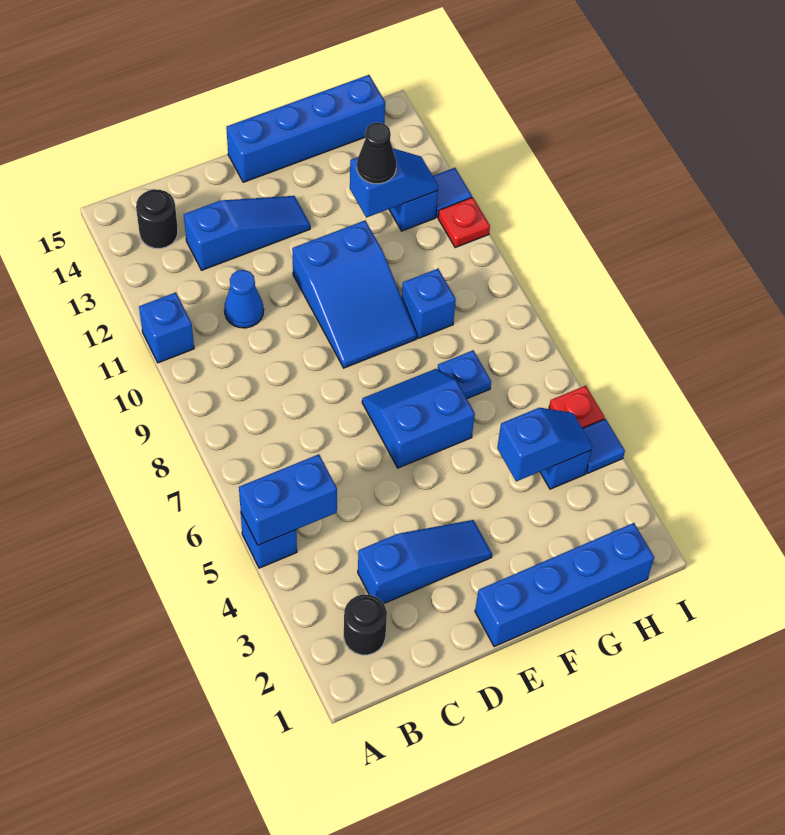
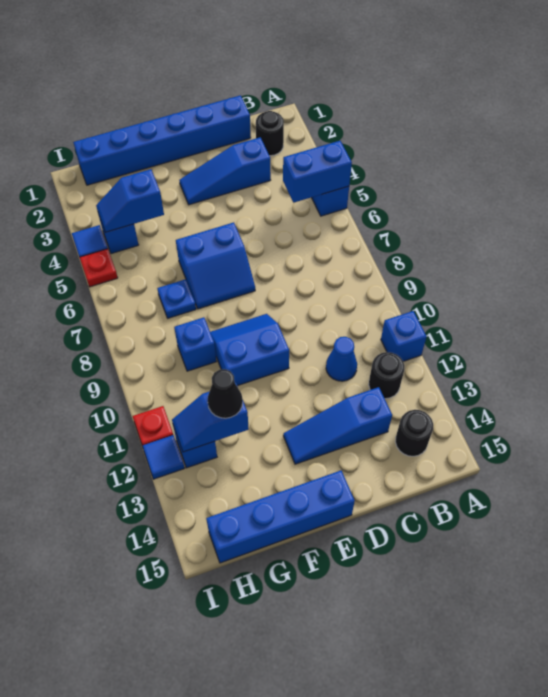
none -> black 1x1 round brick [369,352,404,399]
blue 1x4 brick [475,523,654,647] -> blue 1x6 brick [73,95,251,185]
blue 2x3 slope [292,220,417,368] -> blue 2x2 slope [210,314,289,386]

